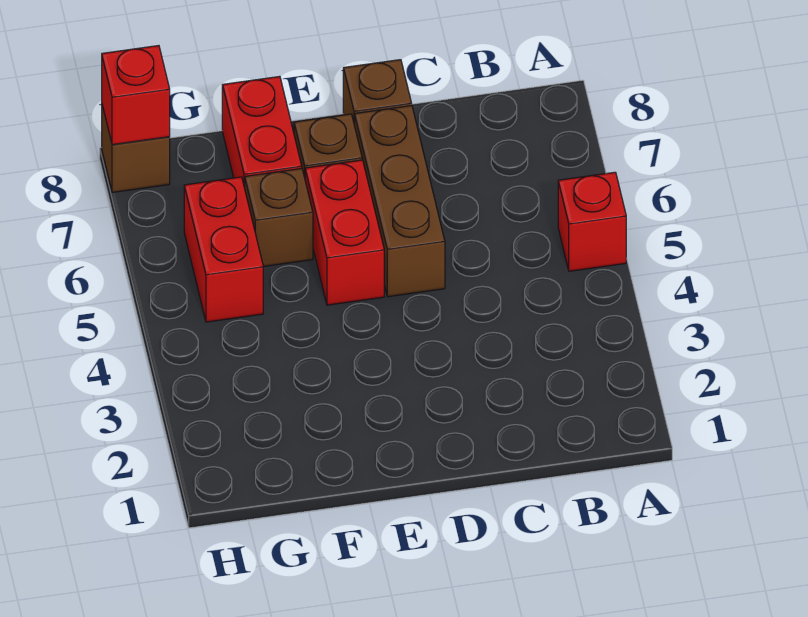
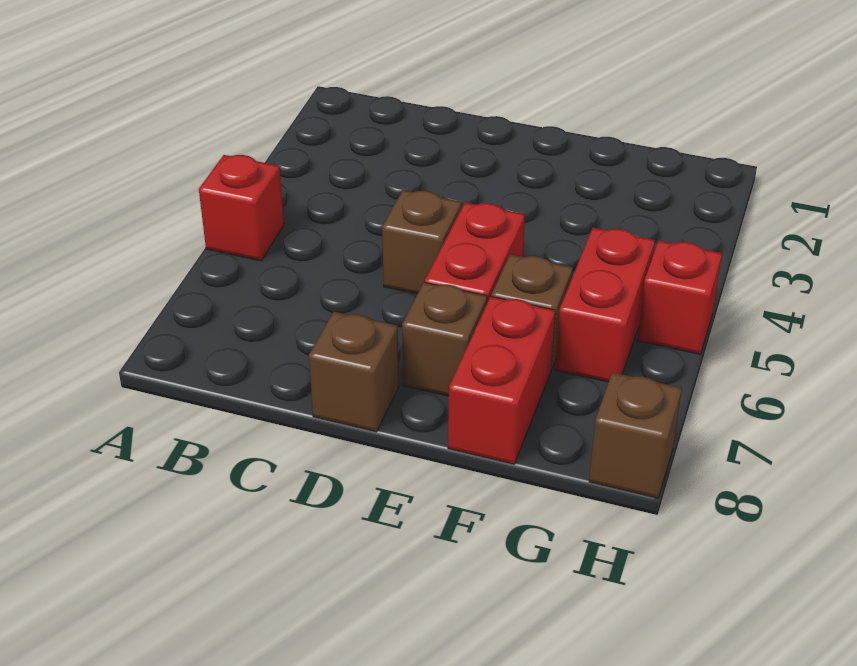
brown 1x3 brick [355,106,445,297] -> brown 1x1 brick [382,190,462,294]
red 1x1 brick [102,46,170,145] -> red 1x1 brick moved to [637,241,722,354]

